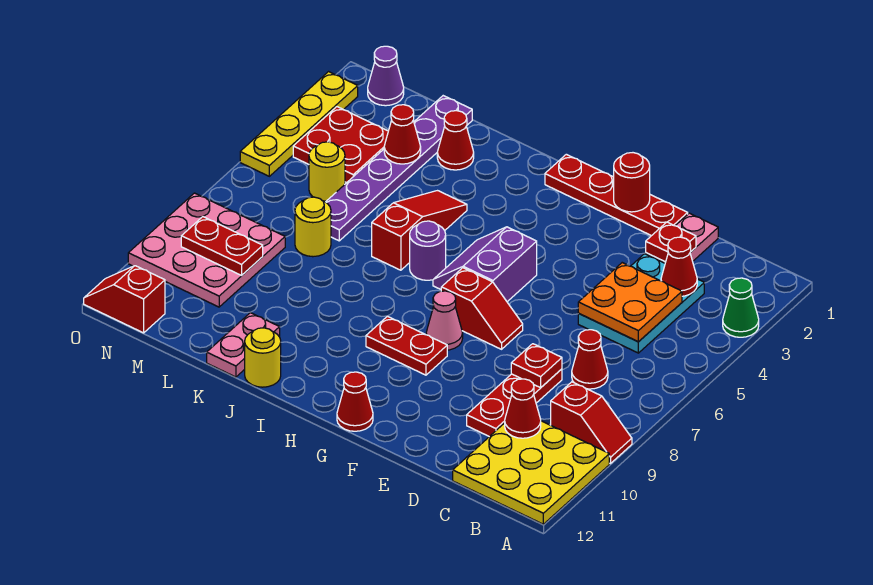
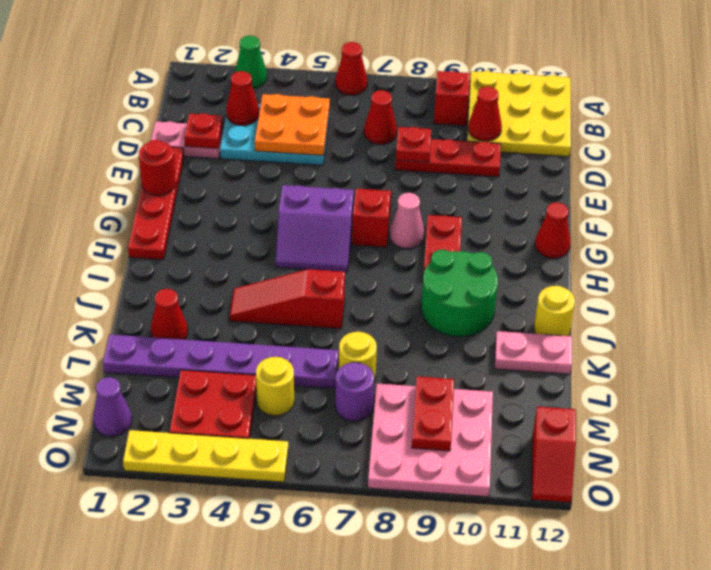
purple 1x1 round brick [410,221,446,280] -> purple 1x1 round brick moved to [336,362,374,421]
none -> green 2x2 round brick [421,250,498,337]
red 1x1 cone [384,105,421,164] -> red 1x1 cone moved to [335,42,367,95]

